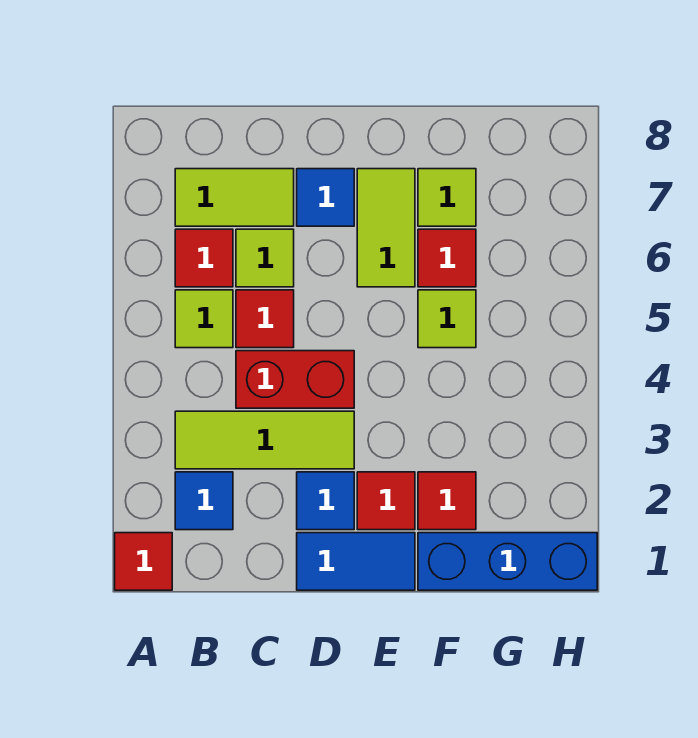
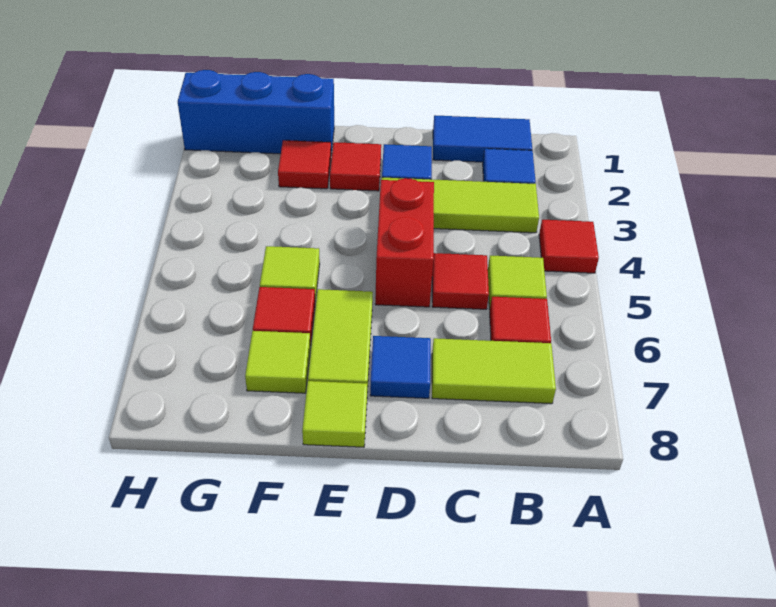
red 1x1 tile [115,533,172,590] -> red 1x1 tile moved to [539,220,599,273]
red 1x2 brick [236,351,354,408] -> red 1x2 brick turned to [375,178,434,307]
lime 1x1 tile [236,229,294,287] -> lime 1x1 tile moved to [302,381,367,447]
blue 1x2 tile [297,533,415,590] -> blue 1x2 tile moved to [433,115,532,162]

